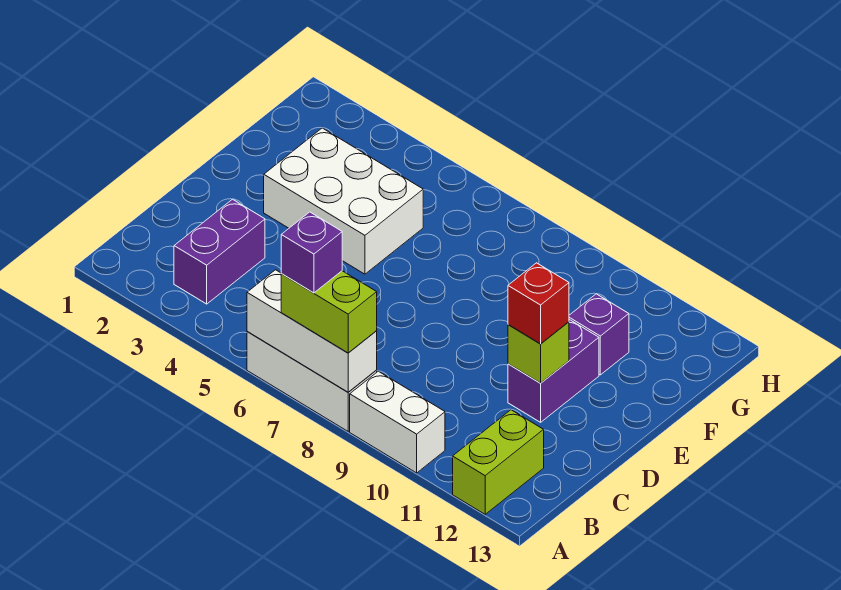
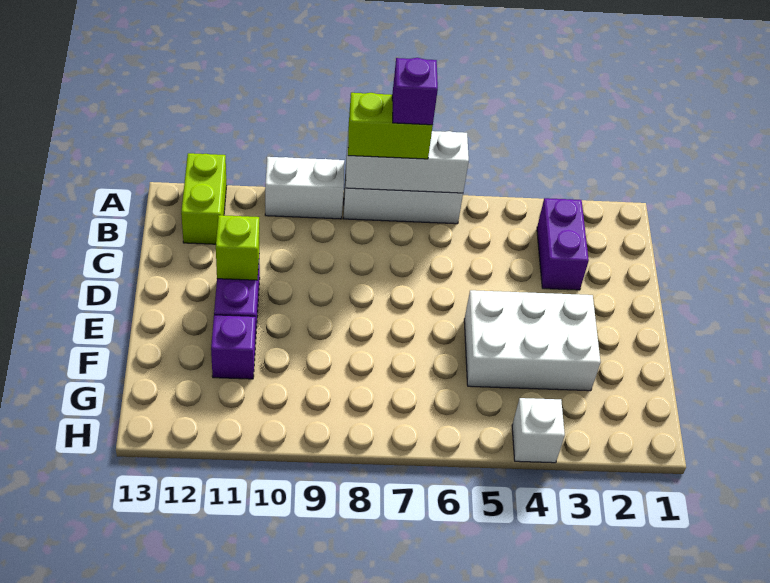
red 1x1 brick [508,263,569,344] -> none
none -> white 1x1 brick [512,398,565,463]

